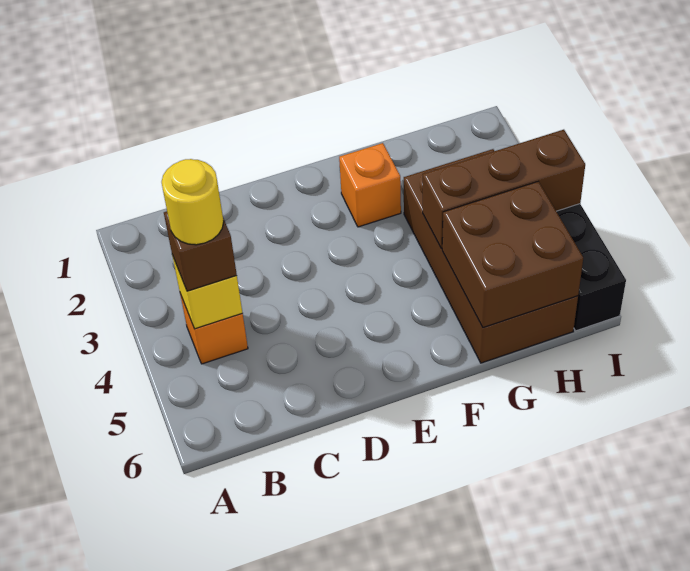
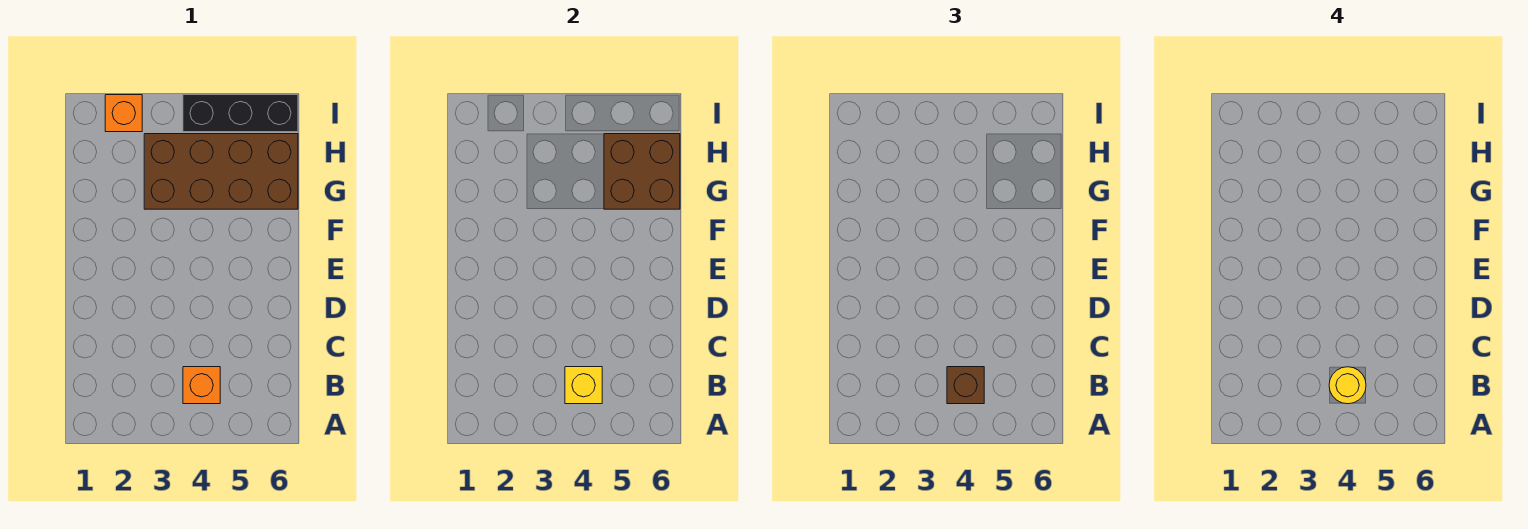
orange 1x1 brick [339,143,401,227] -> orange 1x1 brick moved to [105,95,142,132]
brown 1x3 brick [423,130,585,249] -> none

